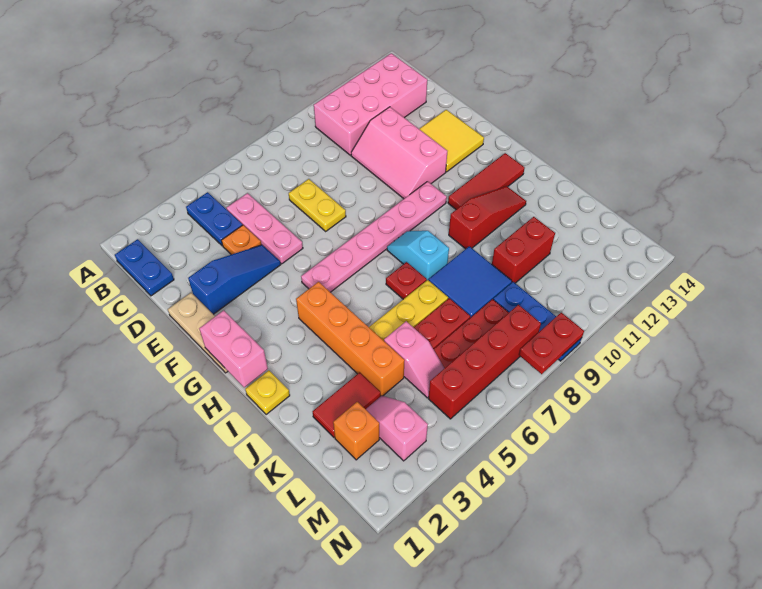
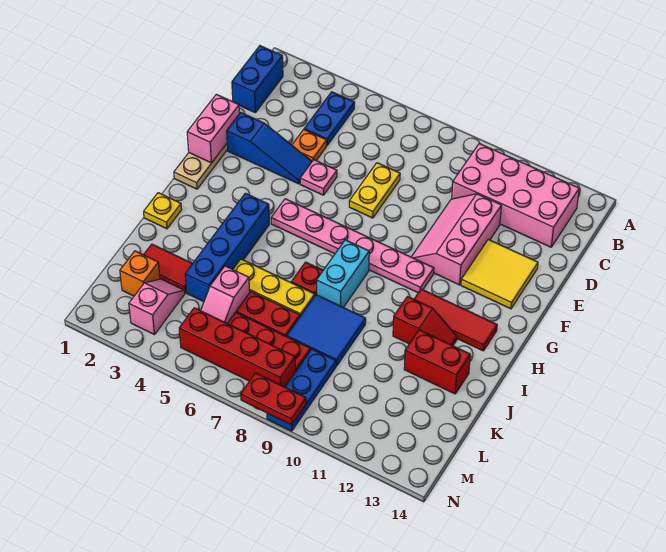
blue 1x2 plate [115,239,174,296] -> blue 1x2 brick [232,46,283,112]
pink 1x3 plate [226,193,303,264] -> pink 1x1 plate [300,160,337,195]
pink 1x2 brick [199,310,268,387] -> pink 1x2 brick moved to [187,94,240,163]
orange 1x4 brick [296,282,405,396] -> blue 1x4 brick [185,193,269,302]
cyan 1x2 slope [387,231,449,280] -> cyan 1x2 brick [317,240,369,307]
red 1x3 slope [449,186,526,249] -> red 1x2 slope [393,297,457,346]
red 1x2 brick [492,217,555,283] -> red 1x2 brick moved to [404,330,470,394]

